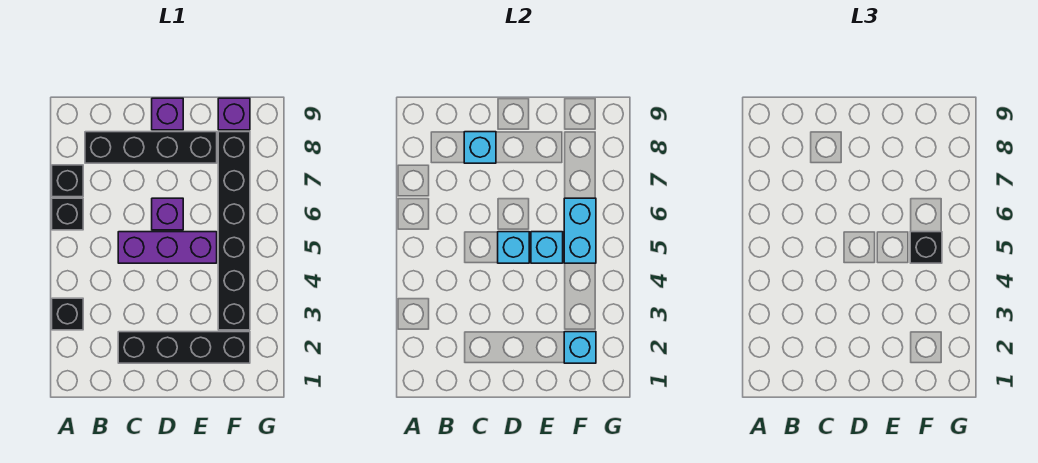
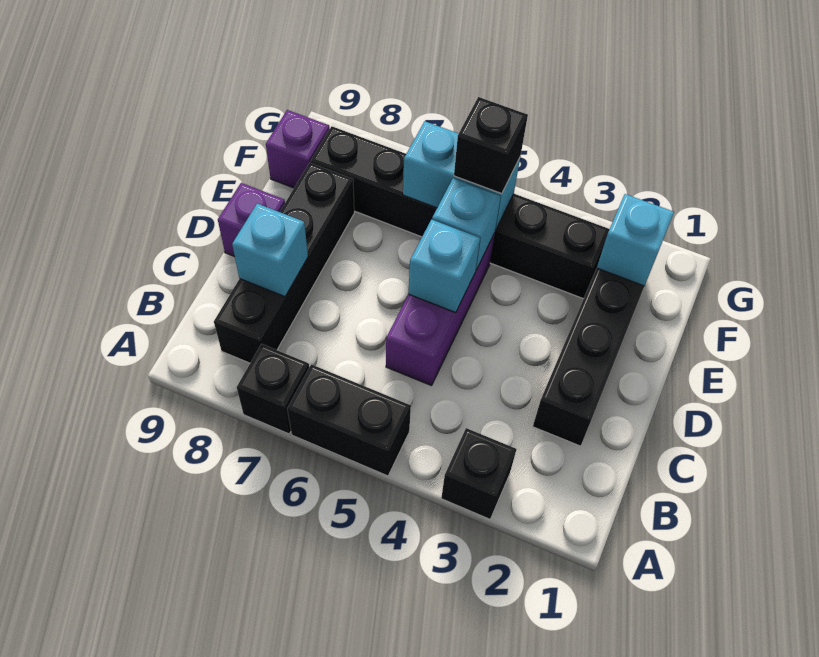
black 1x1 brick [52,198,83,230] -> black 1x2 brick [287,364,411,476]
purple 1x1 brick [152,198,183,230] -> none

